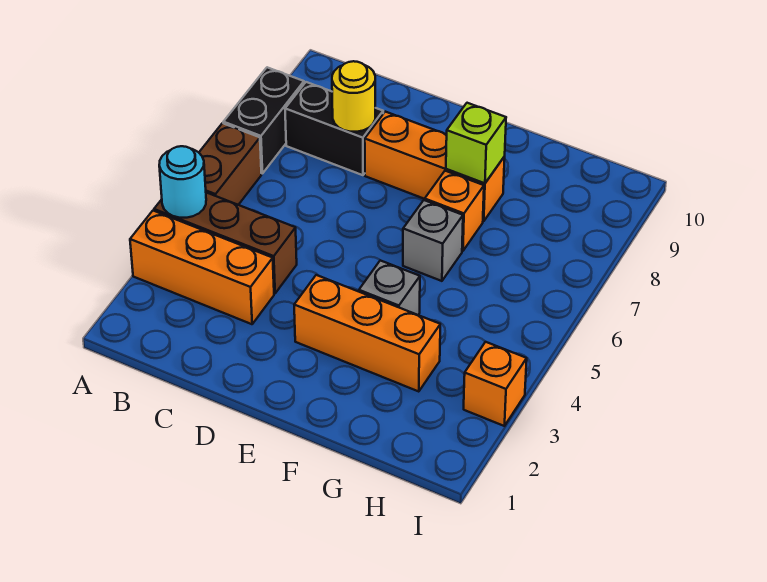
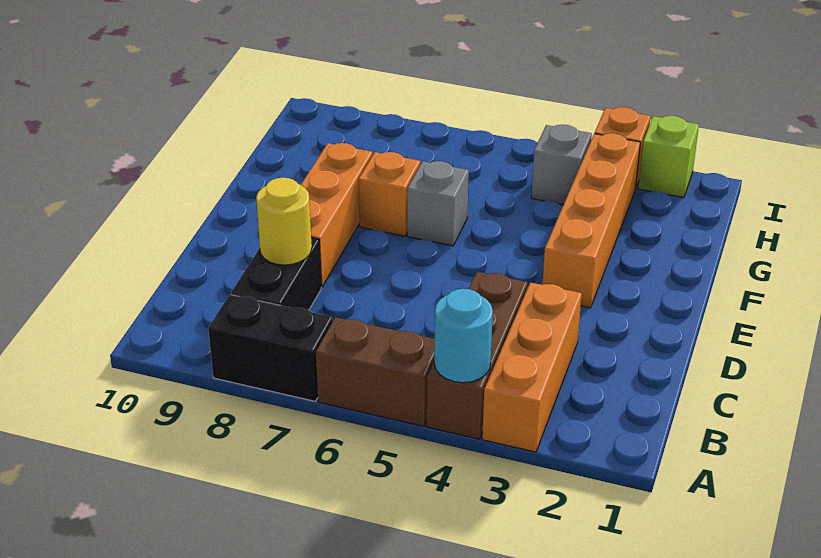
orange 1x3 brick [294,275,440,392] -> orange 1x4 brick [542,133,640,308]
grey 1x1 brick [359,260,420,315] -> grey 1x1 brick moved to [531,125,592,205]
lime 1x1 brick [446,103,506,183] -> lime 1x1 brick moved to [638,116,699,197]

